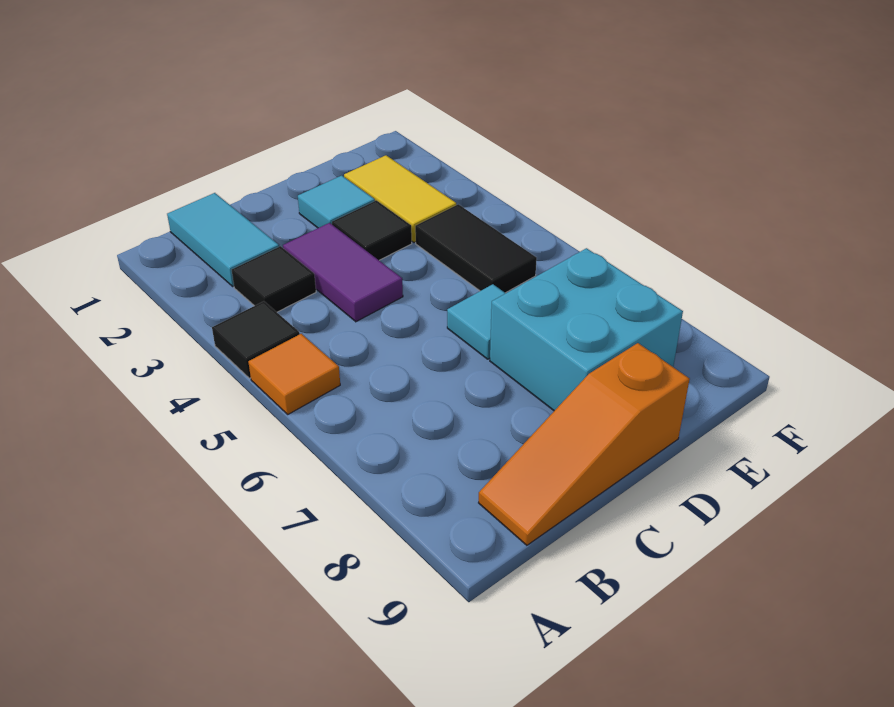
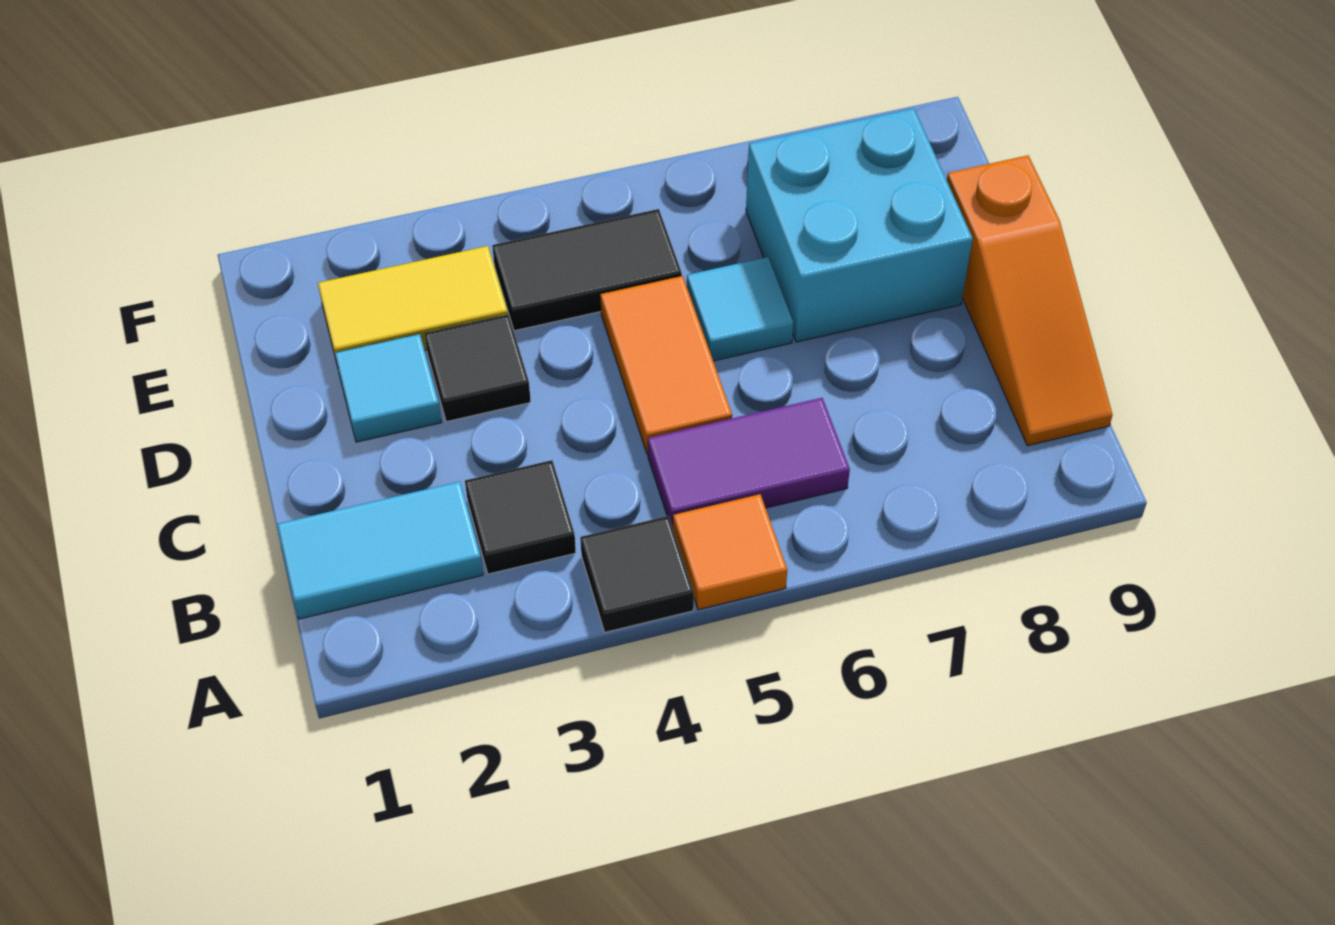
purple 1x2 tile [283,223,403,322] -> purple 1x2 tile moved to [648,398,850,527]
none -> orange 1x2 tile [600,276,732,454]

